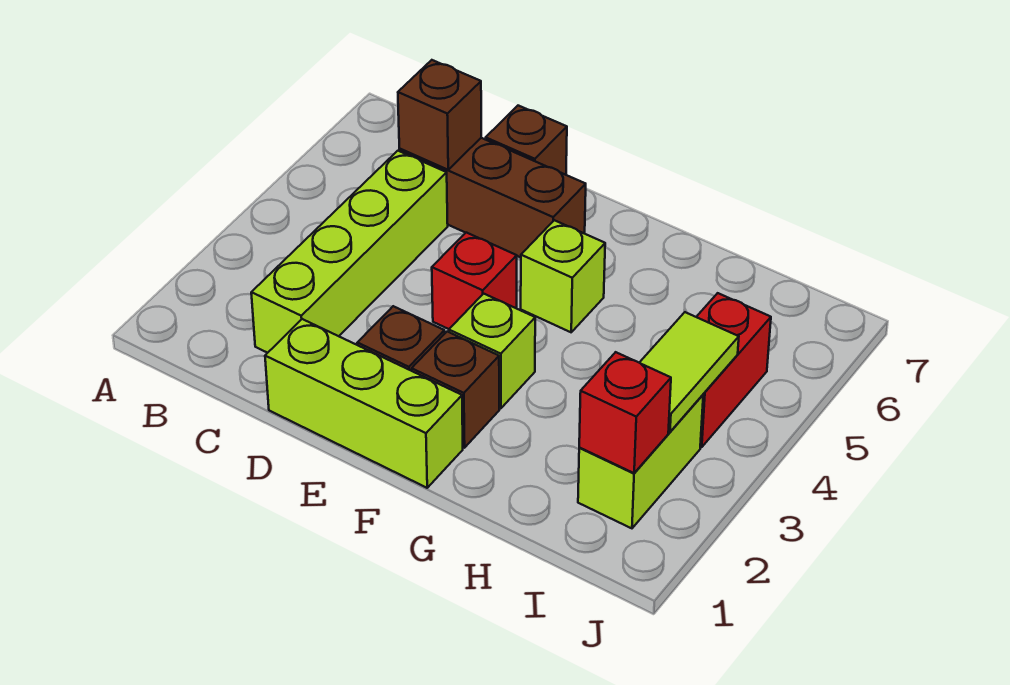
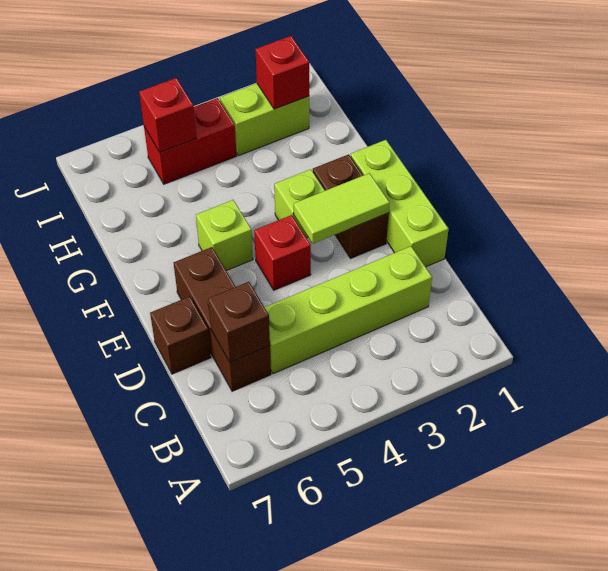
lime 1x2 tile [639,312,739,432] -> lime 1x2 tile moved to [294,173,390,243]
none -> red 1x1 brick [139,78,196,152]

